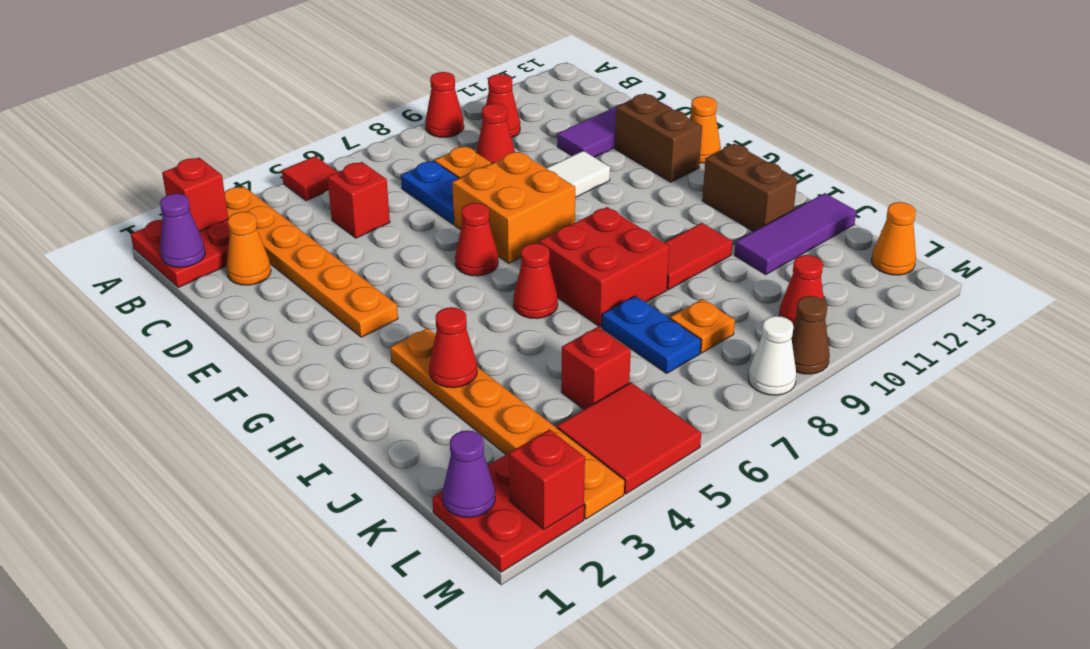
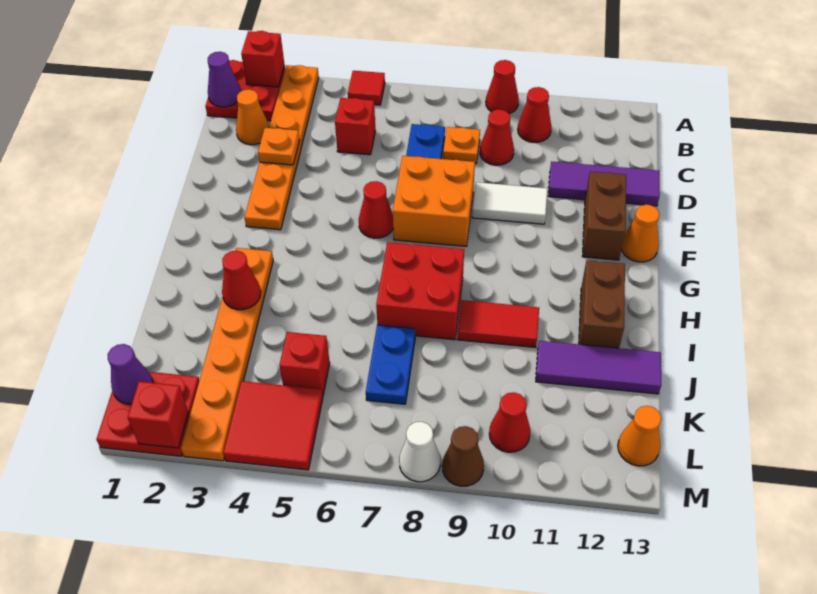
red 1x1 cone [513,243,558,319] -> none
orange 1x1 plate [670,299,735,353] -> orange 1x1 plate moved to [258,128,299,165]

